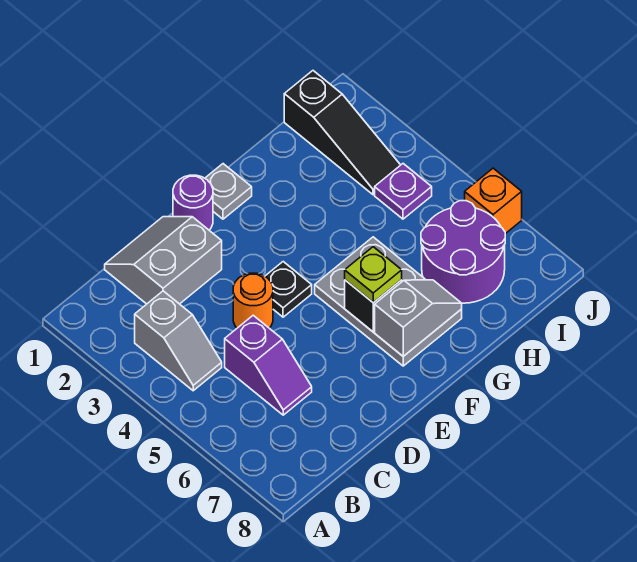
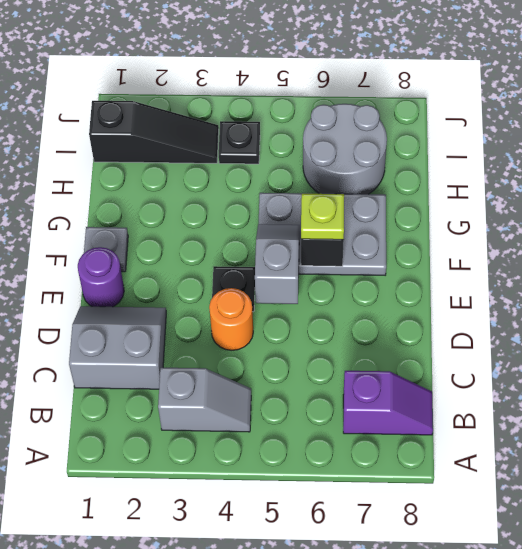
grey 2x2 slope [105,217,222,304] -> grey 2x2 slope turned to [69,306,166,389]
purple 1x2 slope [225,315,312,415] -> purple 1x2 slope moved to [343,371,433,435]
grey 1x2 slope [375,280,462,356] -> grey 1x2 slope moved to [255,224,299,304]
purple 2x2 round brick [421,201,505,303] -> grey 2x2 round brick [303,104,387,194]
purple 1x1 plate [375,164,432,219] -> black 1x1 plate [219,121,260,164]
orange 1x1 brick [465,168,522,234] -> none

